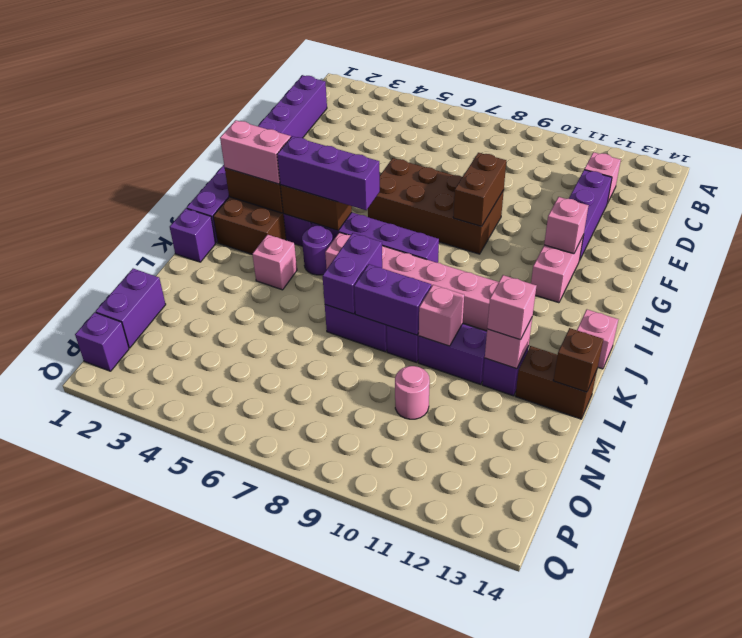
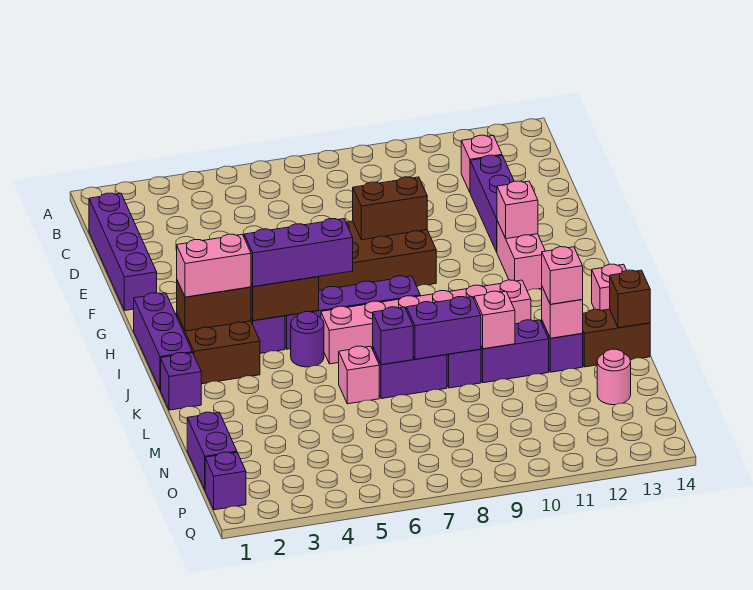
brown 1x2 brick [453,153,506,226] -> brown 1x2 brick turned to [353,177,427,240]
pink 1x1 brick [252,235,297,290] -> pink 1x1 brick moved to [339,346,379,404]
purple 1x2 brick [323,233,382,314] -> purple 1x1 brick [373,307,413,365]
pink 1x1 round brick [395,366,430,419] -> pink 1x1 round brick moved to [597,349,631,405]

